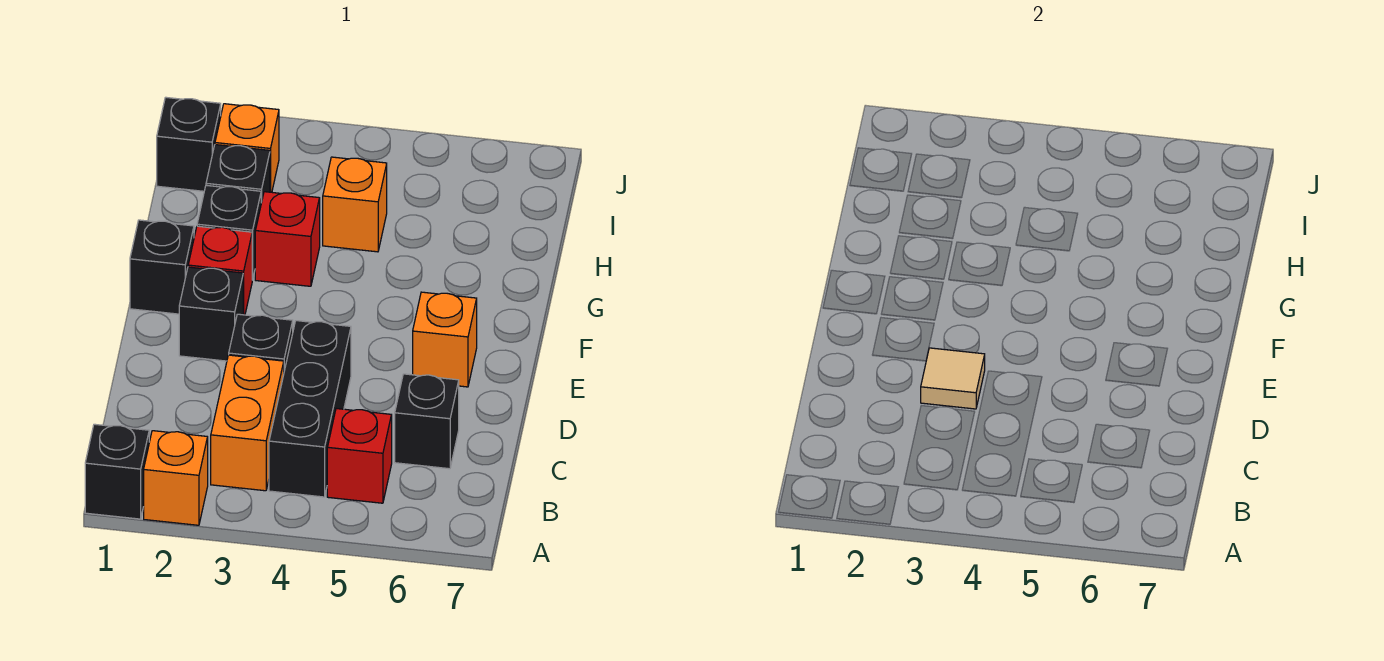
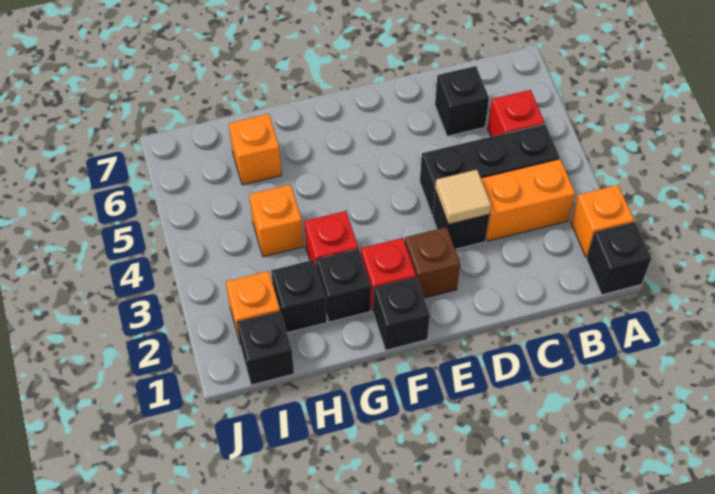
black 1x1 brick [179,267,243,361] -> brown 1x1 brick [405,227,460,298]
orange 1x1 brick [413,292,477,387] -> orange 1x1 brick moved to [229,114,282,185]

